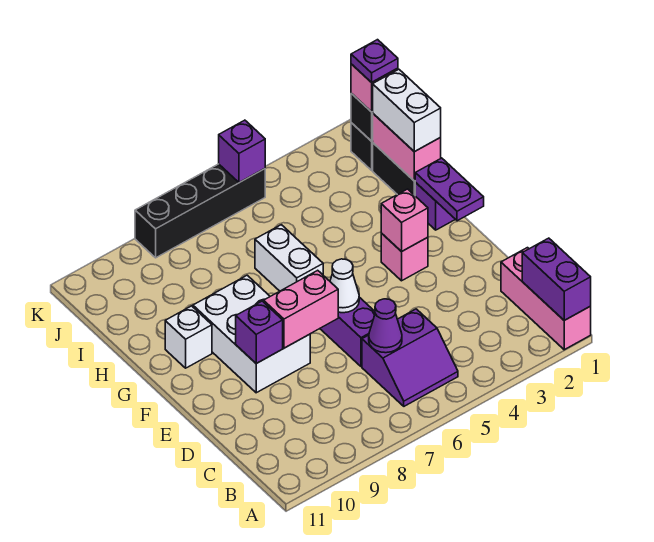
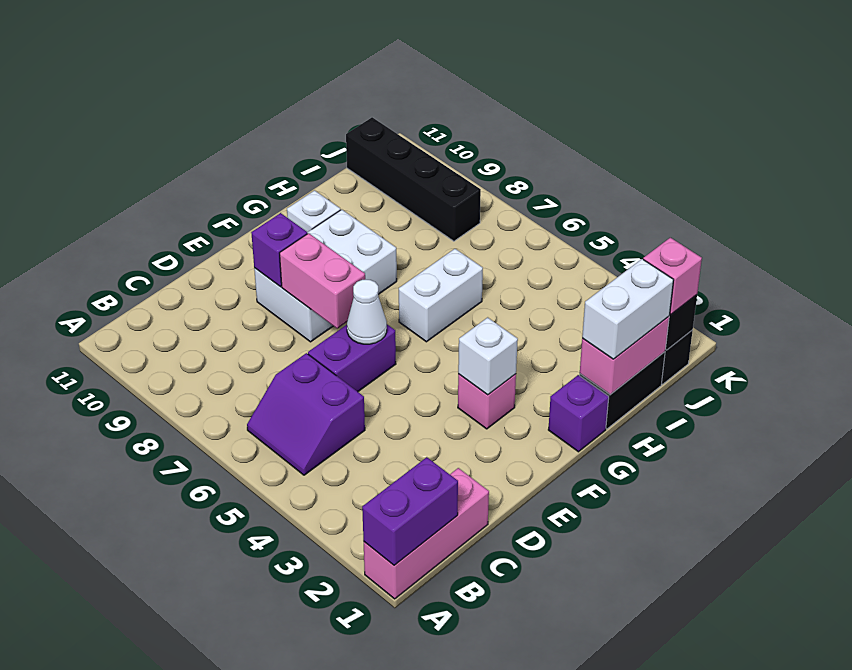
purple 1x1 cone [369,299,402,353] -> none
purple 1x2 plate [415,158,484,221] -> none
pink 1x1 brick [381,189,428,252] -> white 1x1 brick [458,317,518,395]
purple 1x1 plate [351,40,398,83] -> none
black 1x4 brick [135,164,265,258] -> black 1x4 brick moved to [346,117,481,241]
purple 1x1 brick [219,120,265,183] -> none

